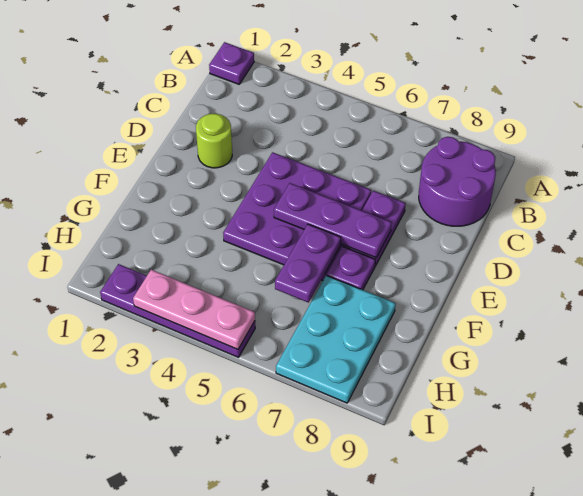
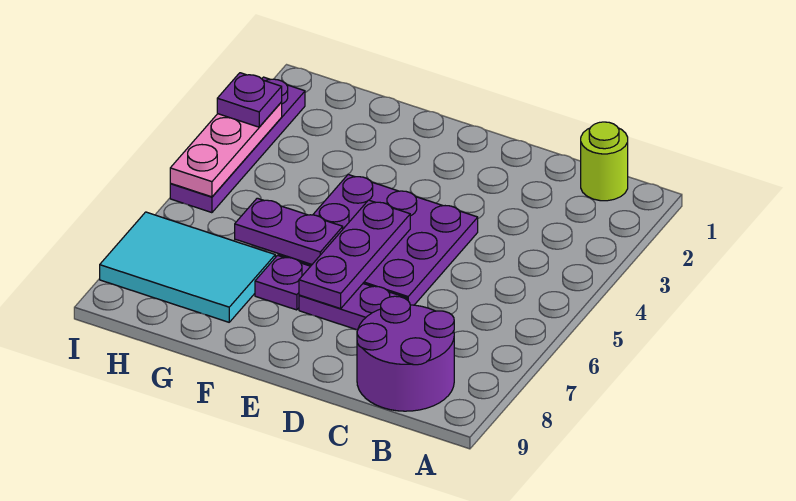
purple 1x1 plate [209,42,254,84] -> purple 1x1 plate moved to [217,73,282,127]
lime 1x1 round brick [196,114,232,168] -> lime 1x1 round brick moved to [581,122,628,201]
cyan 2x3 plate [276,275,396,403] -> cyan 2x3 tile [100,212,275,322]

